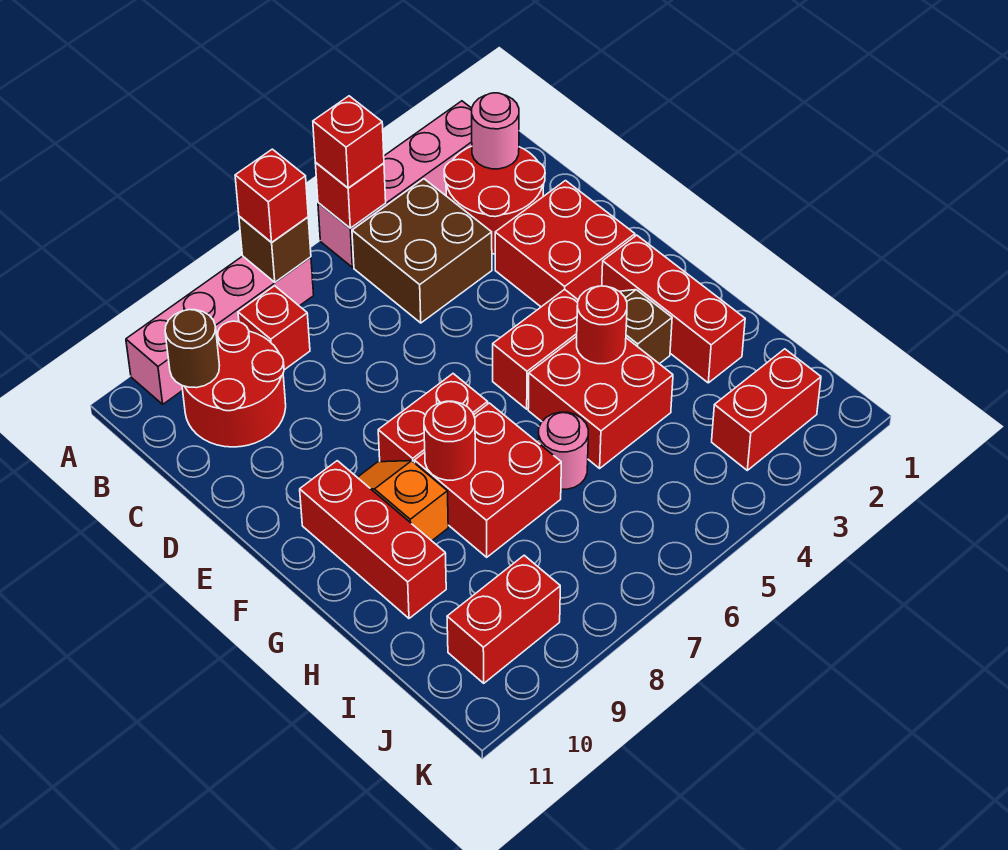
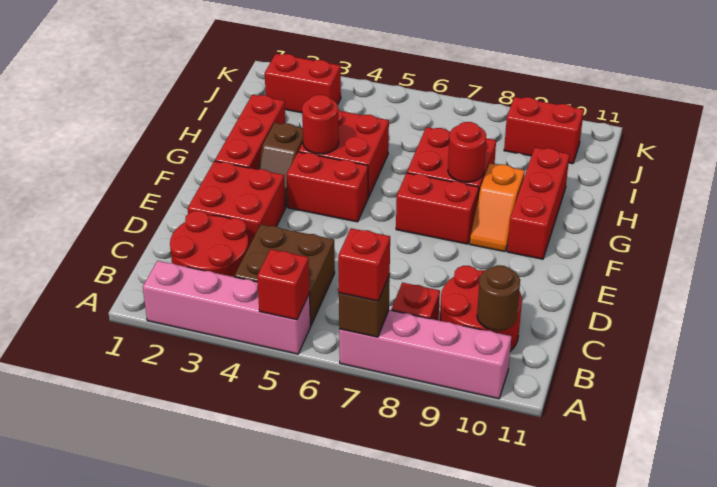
red 1x1 brick [313,96,384,188] -> none
pink 1x1 round brick [472,93,519,169] -> none
pink 1x1 round brick [539,412,588,489] -> none

